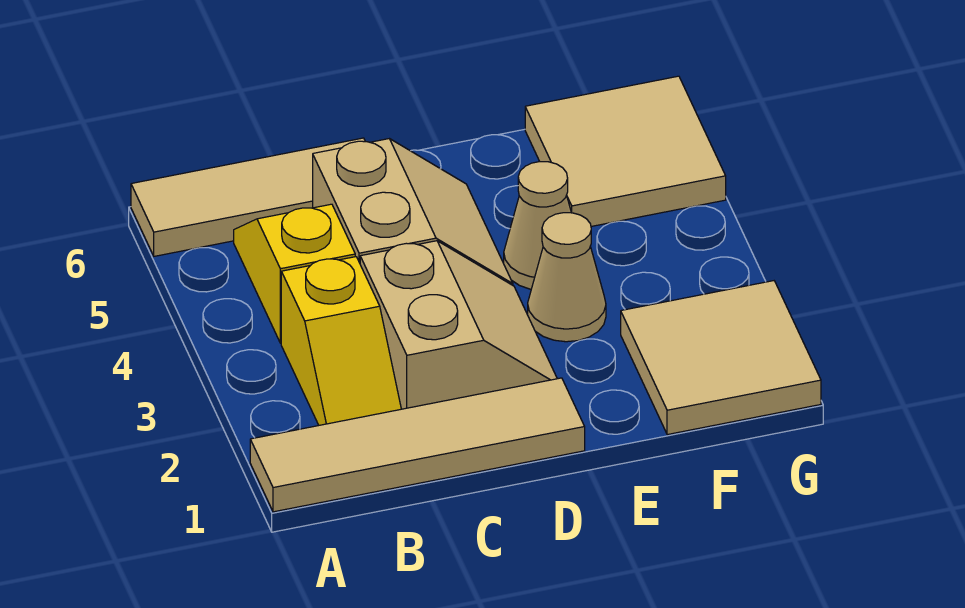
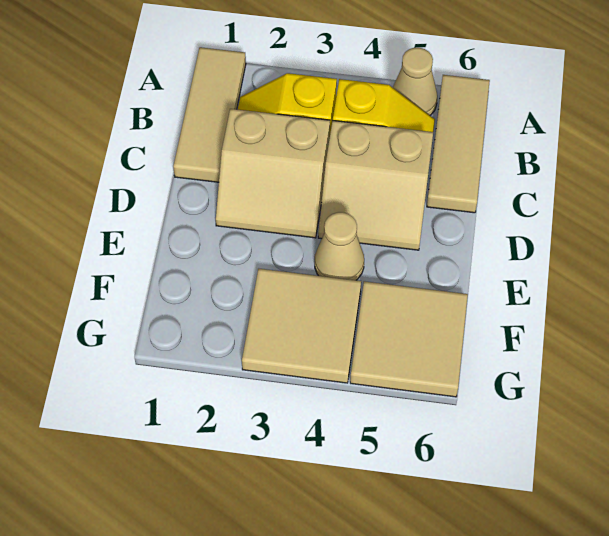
tan 1x4 tile [250,378,585,512] -> tan 1x3 tile [173,47,246,182]
tan 1x1 cone [528,213,606,342] -> tan 1x1 cone moved to [393,48,437,115]
tan 2x2 tile [621,281,821,435] -> tan 2x2 tile moved to [242,269,361,383]

